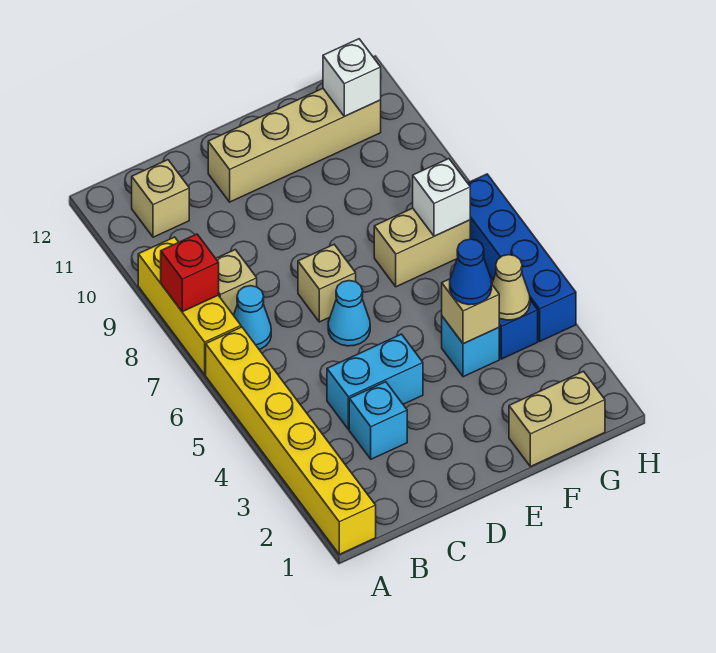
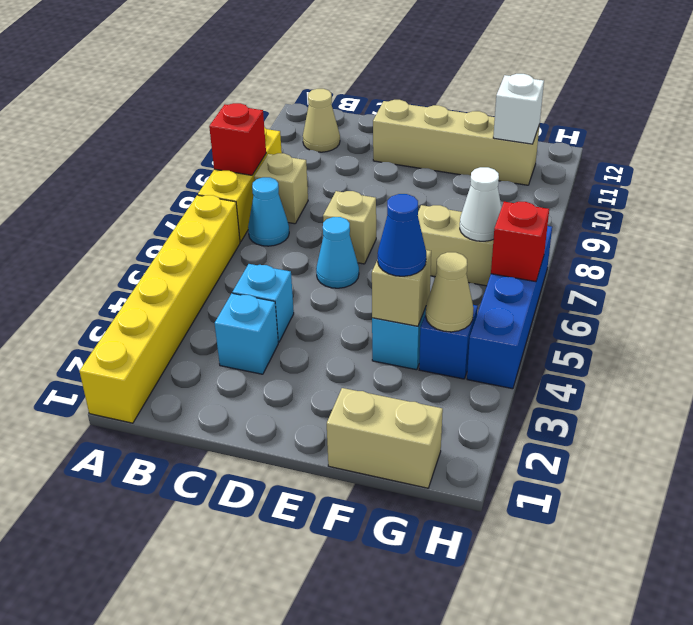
tan 1x1 brick [132,160,189,237] -> tan 1x1 cone [303,89,340,152]
cyan 1x2 brick [327,334,423,429] -> cyan 1x1 brick [233,264,294,342]
white 1x1 brick [413,159,470,236] -> white 1x1 cone [460,167,502,241]
none -> red 1x1 brick [491,202,549,282]

